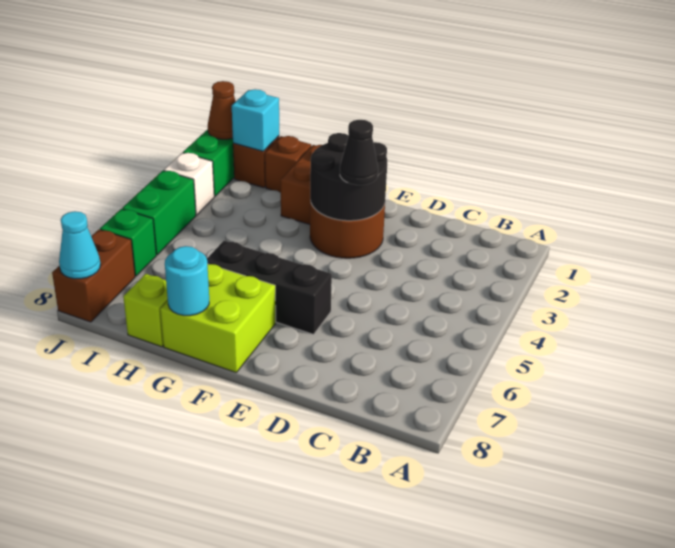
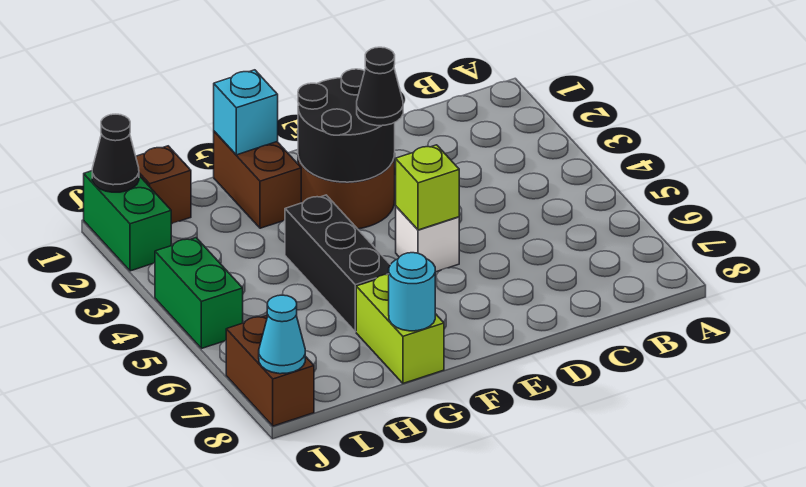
black 1x3 brick [207,241,332,334] -> black 1x3 brick turned to [285,195,390,332]
lime 2x2 brick [160,264,276,372] -> lime 1x2 brick [356,274,444,383]
brown 1x1 brick [265,136,311,193] -> none
lime 1x1 brick [123,274,168,347] -> lime 1x1 brick moved to [396,145,459,230]
cyan 1x1 brick [232,89,279,151] -> cyan 1x1 brick moved to [214,70,278,155]
brown 1x1 cone [208,81,236,139] -> black 1x1 cone [92,114,139,192]
white 1x1 brick [164,153,214,215] -> white 1x1 brick moved to [396,207,459,272]
green 1x1 brick [100,209,156,276] -> none

